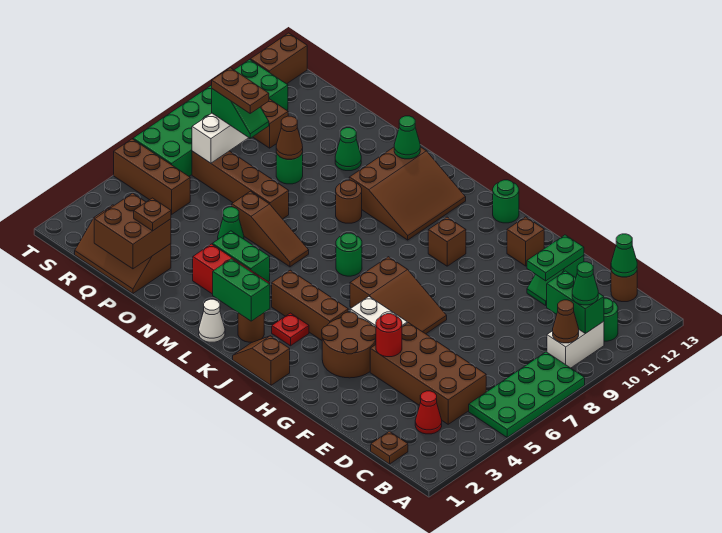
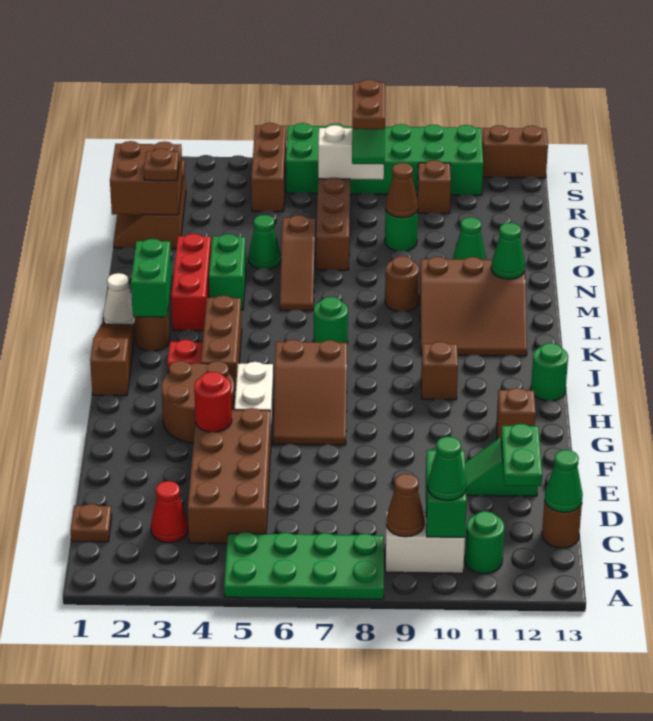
green 1x2 plate [527,235,584,281] -> green 1x2 plate turned to [501,424,542,486]
brown 1x2 slope [233,336,290,385] -> brown 1x3 slope [90,324,135,396]

